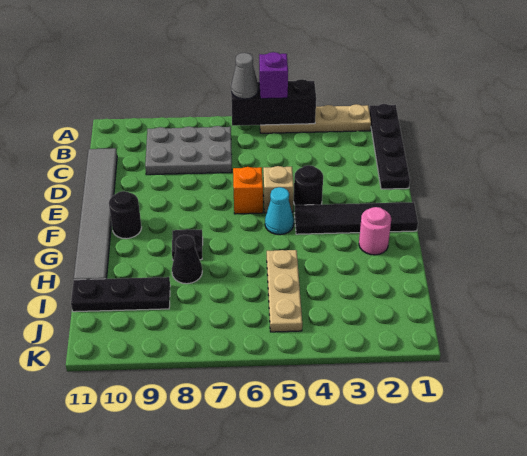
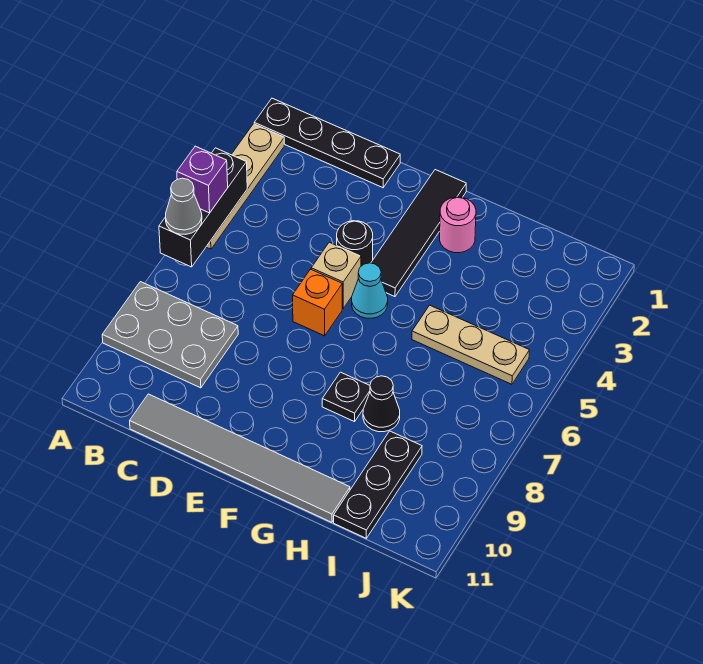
grey 2x3 plate [145,126,232,175] -> grey 2x3 plate turned to [102,282,238,388]
black 1x1 round brick [109,191,142,239] -> none

